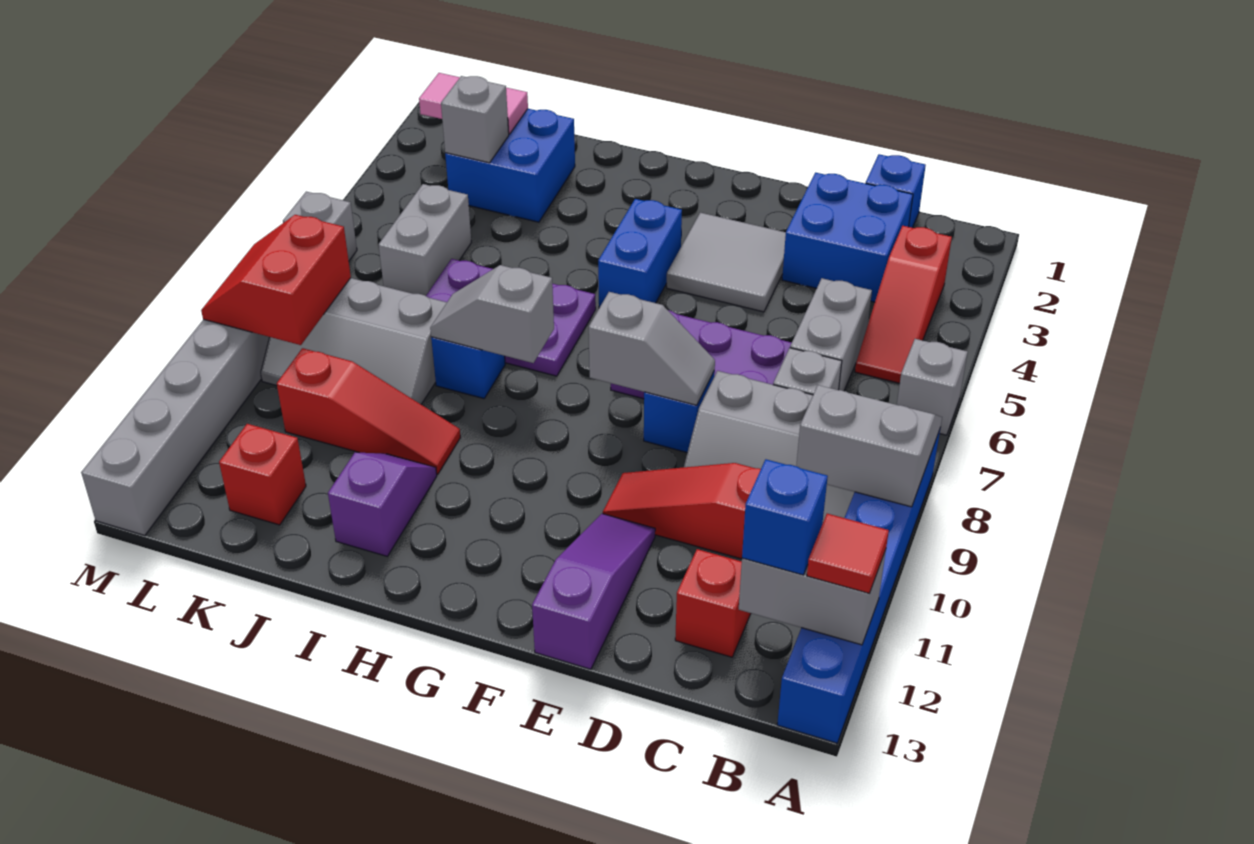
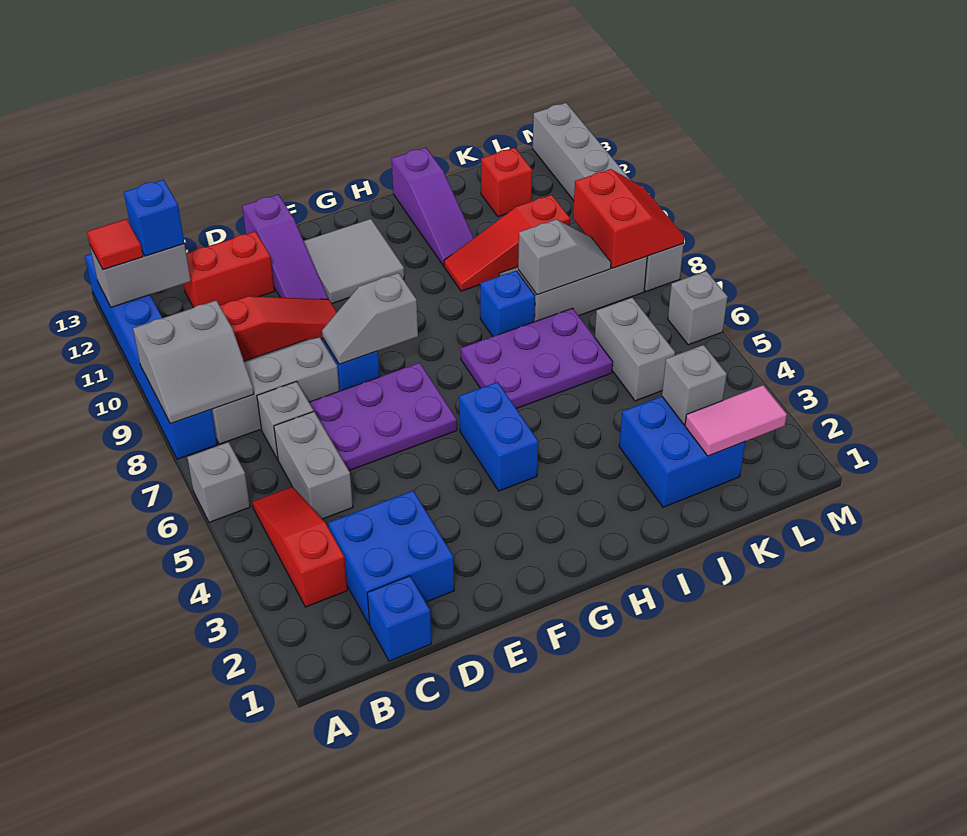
red 1x1 brick [675,549,751,657] -> red 1x2 brick [184,231,274,308]
grey 2x2 tile [667,213,786,312] -> grey 2x2 tile moved to [304,219,404,303]
grey 1x2 slope [430,265,554,363] -> grey 1x2 slope moved to [518,219,611,295]
purple 1x2 slope [328,452,437,556] -> purple 1x3 slope [392,147,474,266]

